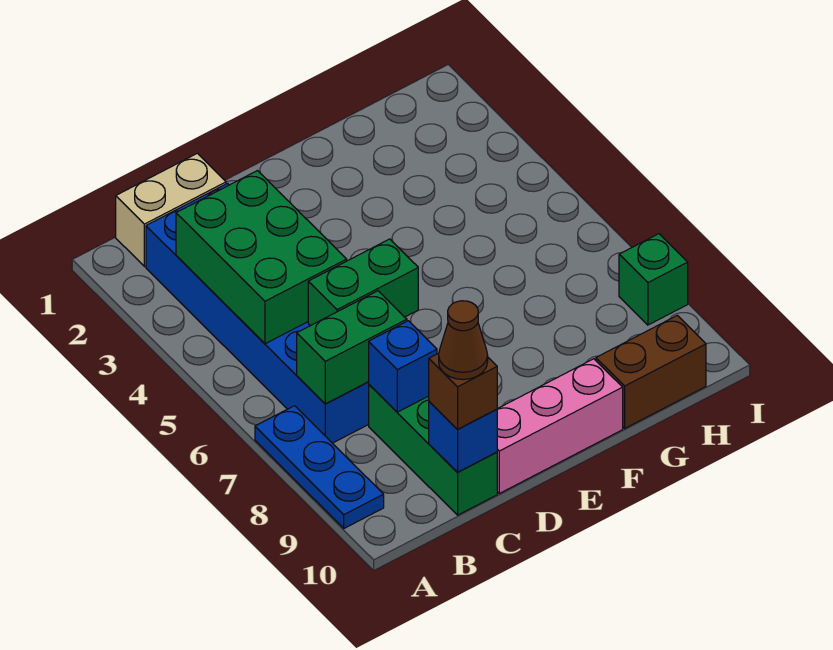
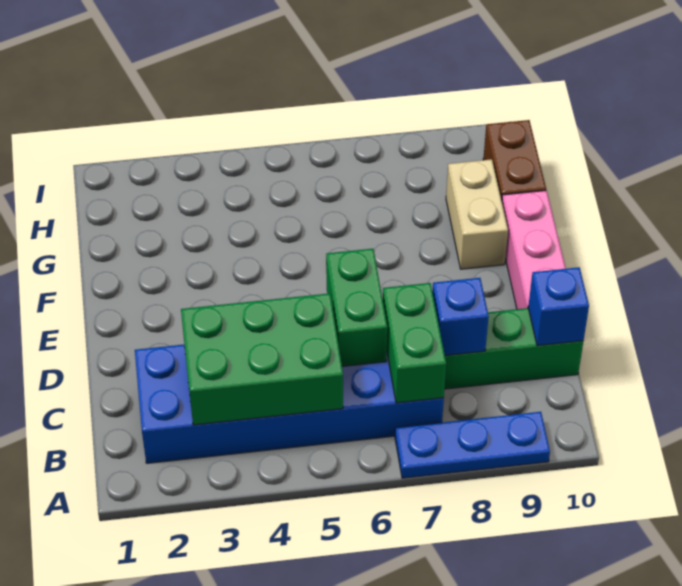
tan 1x2 brick [116,153,226,267] -> tan 1x2 brick moved to [446,159,508,269]
brown 1x1 brick [429,354,497,429] -> none
brown 1x1 cone [439,301,488,380] -> none
green 1x1 brick [619,234,688,325] -> none

